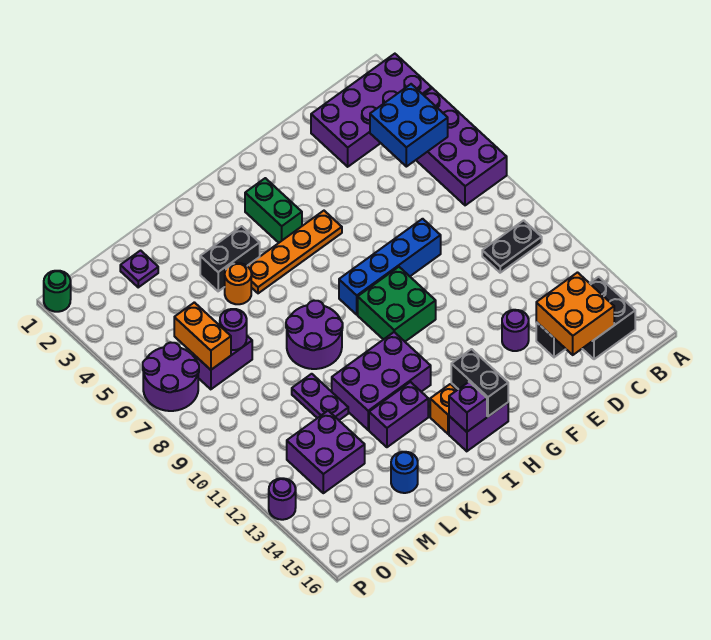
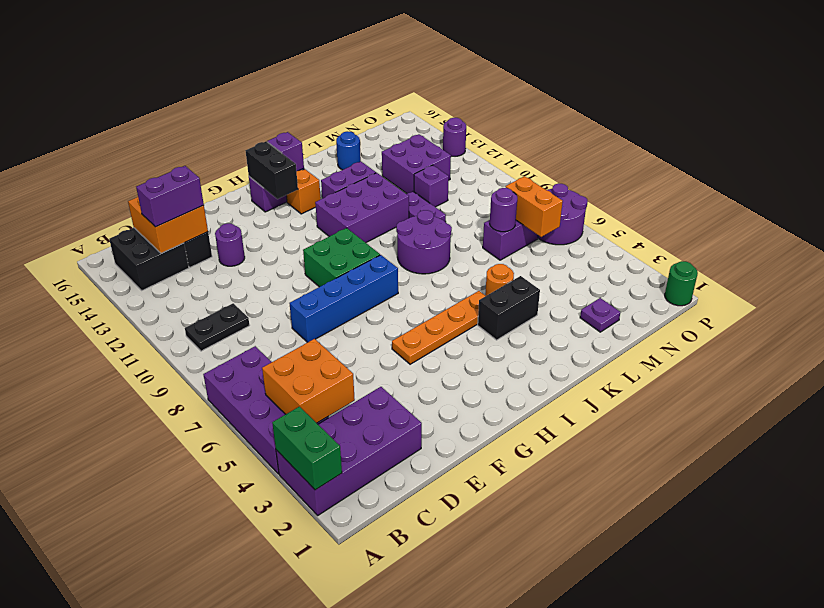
blue 2x2 brick [370,84,448,167] -> orange 2x2 brick [262,339,355,423]
none -> purple 1x2 brick [136,166,204,227]
green 1x2 brick [245,178,302,243] -> green 1x2 brick moved to [272,407,342,490]
none -> purple 1x1 brick [414,165,449,207]

